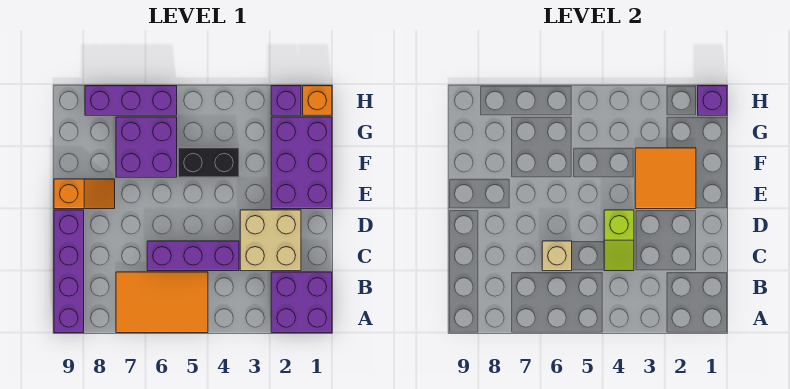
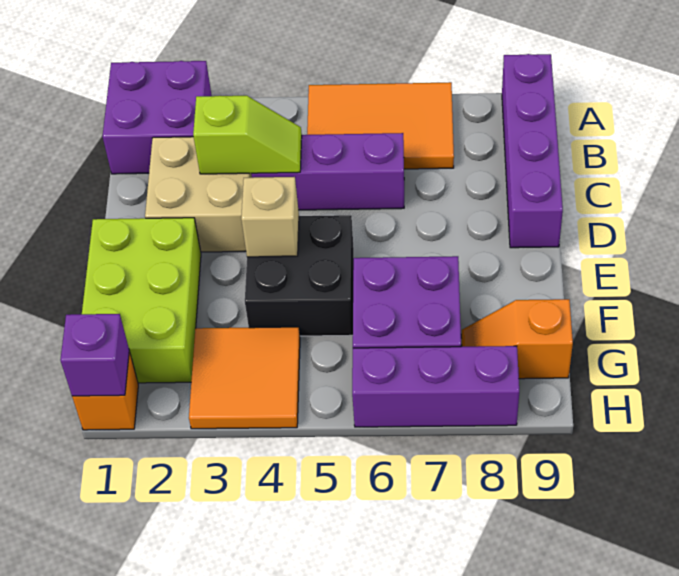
lime 1x2 slope [604,210,634,271] -> lime 1x2 slope turned to [193,96,302,174]
tan 1x1 brick [542,241,572,271] -> tan 1x1 brick moved to [241,177,299,257]
purple 2x3 brick [271,117,332,209] -> lime 2x3 brick [82,218,201,383]
orange 2x2 tile [635,148,696,209] -> orange 2x2 tile moved to [189,327,300,429]
orange 1x2 slope [54,179,115,209] -> orange 1x2 slope moved to [461,299,573,379]
black 1x2 brick [178,148,239,177] -> black 2x2 brick [245,215,354,336]
purple 1x1 brick [271,86,301,115] -> none

